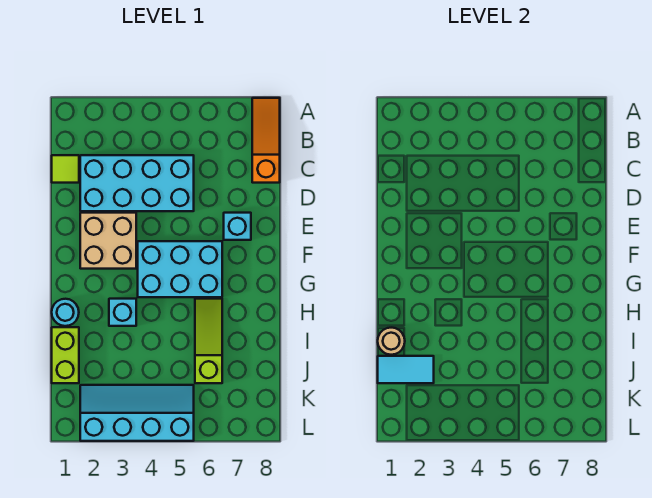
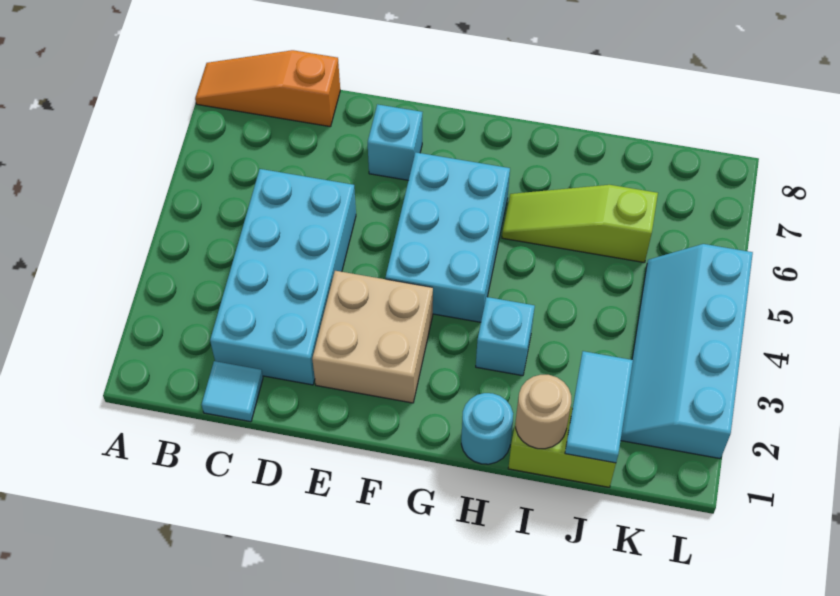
lime 1x1 tile [52,155,79,183] -> cyan 1x1 tile [202,361,263,422]

